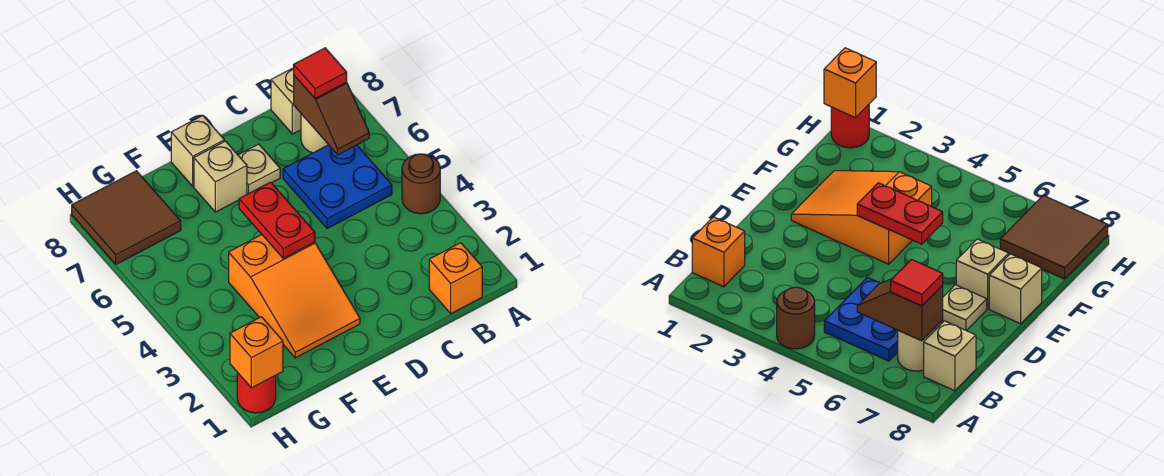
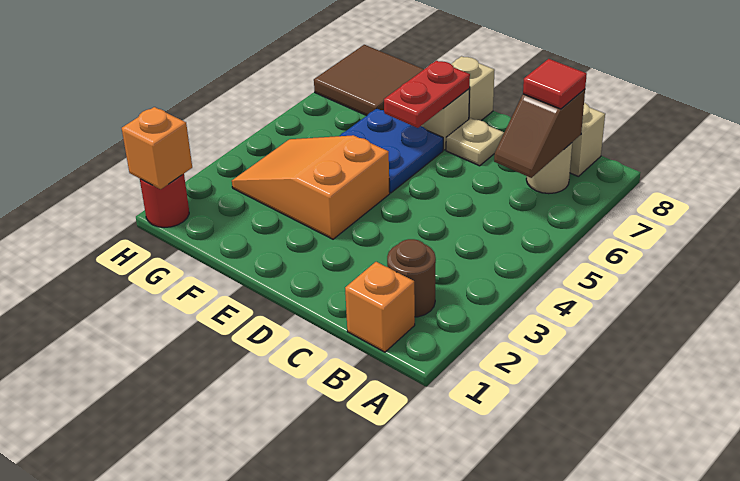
brown 1x1 round brick [402,154,440,214] -> brown 1x1 round brick moved to [387,239,436,317]
blue 2x2 plate [283,145,392,229] -> blue 2x2 plate moved to [340,108,443,193]
orange 2x3 slope [229,235,360,358] -> orange 2x3 slope turned to [232,135,390,239]
red 1x2 plate [239,182,315,258] -> red 1x2 plate moved to [384,61,470,128]

